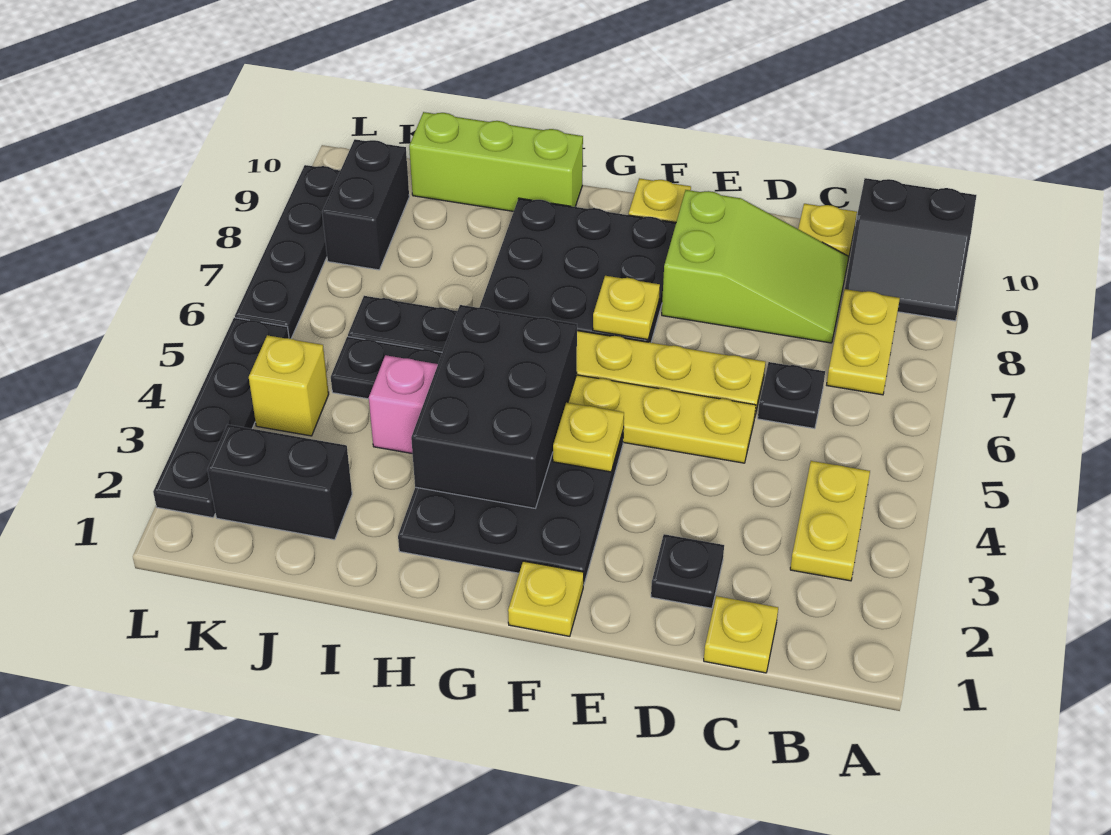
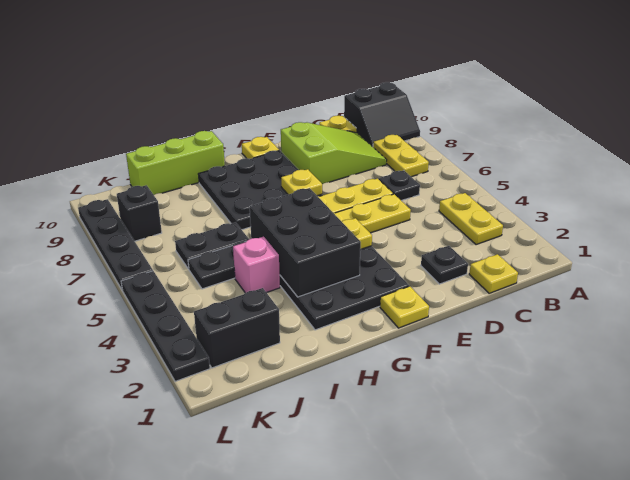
yellow 1x1 brick [249,335,329,436] -> none
black 1x2 brick [322,139,409,270] -> black 1x1 brick [117,185,162,241]

